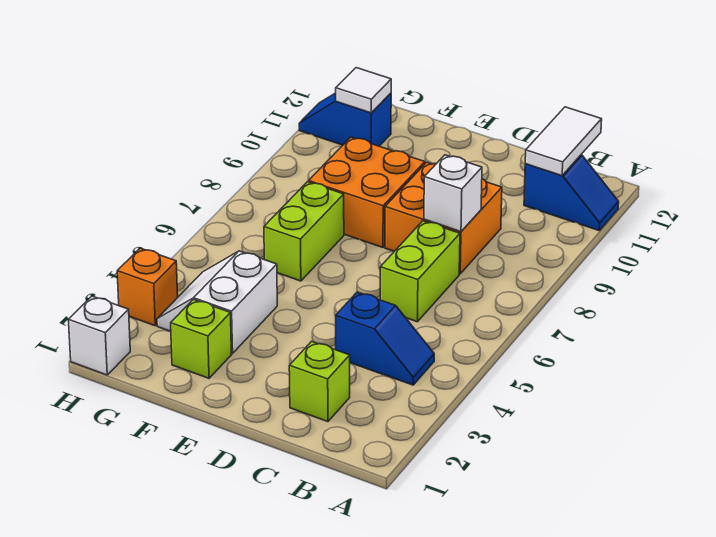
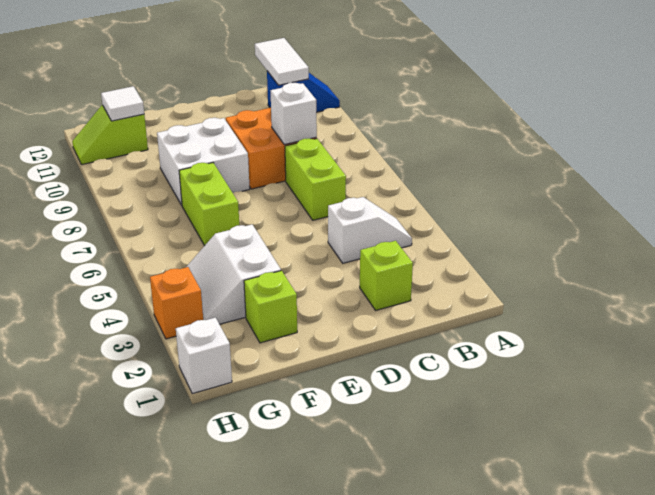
blue 1x2 slope [336,292,434,385] -> white 1x2 slope [328,197,412,263]
orange 2x2 brick [309,137,425,247] -> white 2x2 brick [157,118,250,205]
blue 1x2 slope [299,93,391,146] -> lime 1x2 slope [72,105,148,165]

